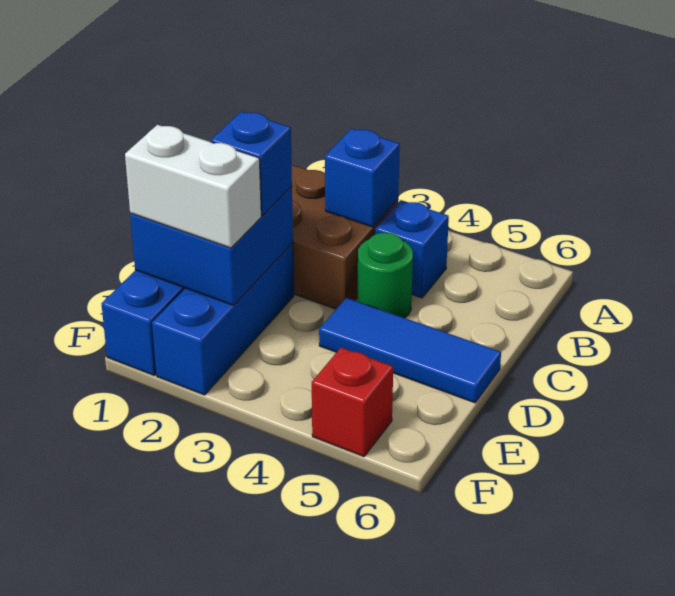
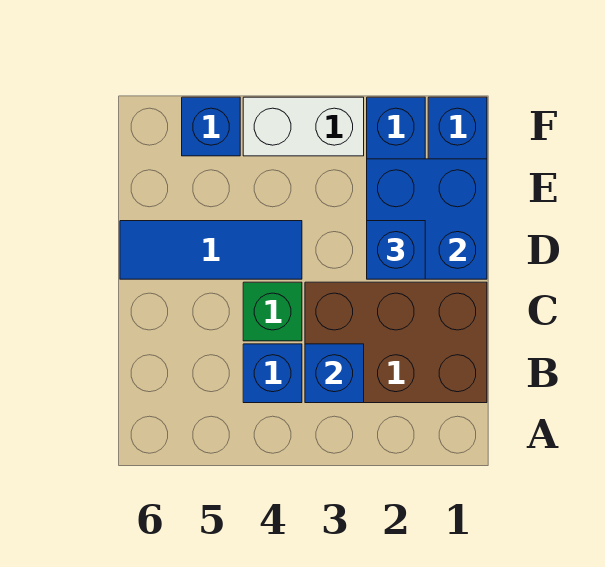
green 1x1 round brick [357,233,413,318] -> green 1x1 brick [243,282,302,341]
white 1x2 brick [125,125,261,248] -> white 1x2 brick moved to [243,97,364,156]
red 1x1 brick [312,348,393,457] -> blue 1x1 brick [182,97,240,156]

